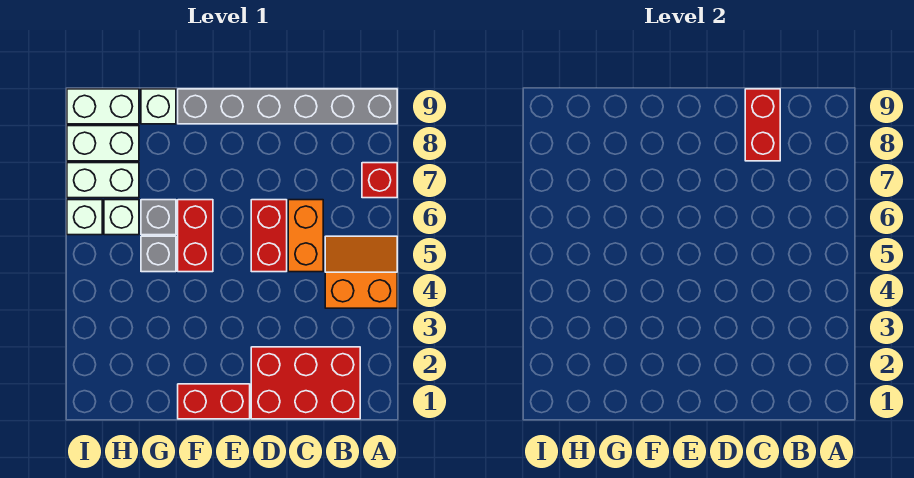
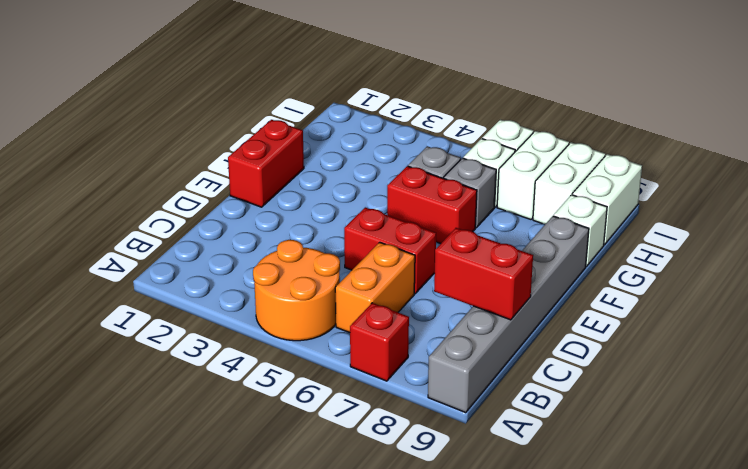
orange 2x2 slope [325,236,397,308] -> orange 2x2 round brick [253,240,340,341]
red 2x3 brick [251,347,360,419] -> none
orange 1x2 brick [288,200,323,272] -> orange 1x2 brick turned to [335,242,415,333]

